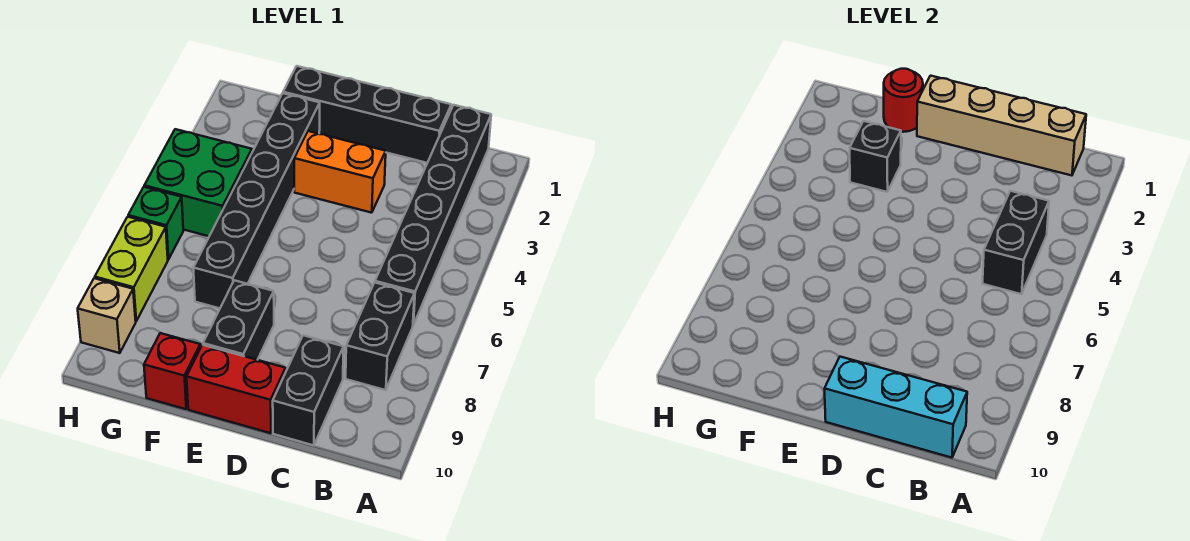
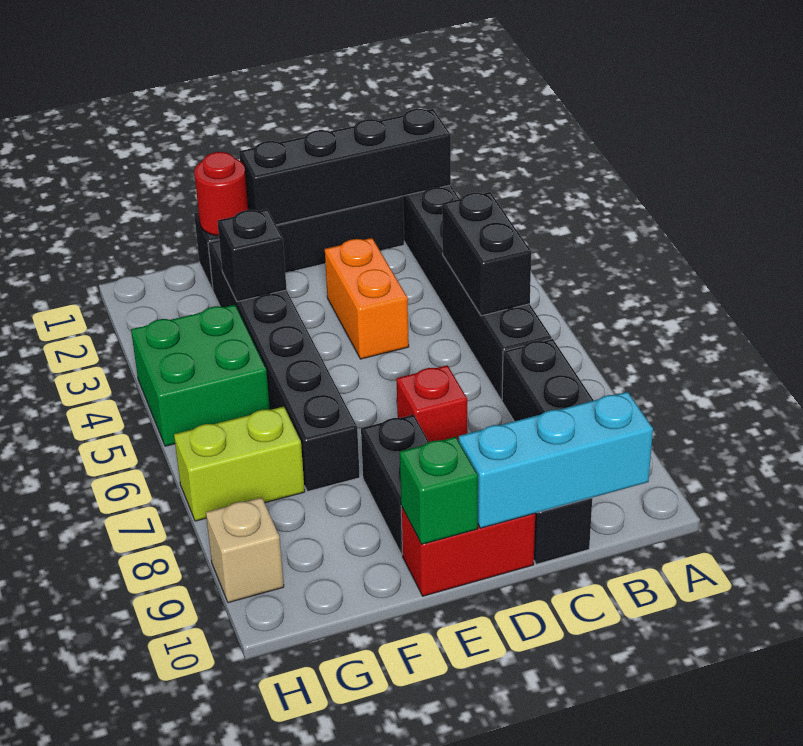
tan 1x4 brick [917,76,1086,175] -> black 1x4 brick [239,109,451,225]
orange 1x2 brick [294,131,386,213] -> orange 1x2 brick turned to [325,238,409,359]
red 1x1 brick [144,333,200,409] -> red 1x1 brick moved to [396,365,467,442]
green 1x1 brick [128,187,183,260] -> green 1x1 brick moved to [400,437,478,544]
lime 1x2 brick [95,217,168,321] -> lime 1x2 brick turned to [174,407,305,521]

